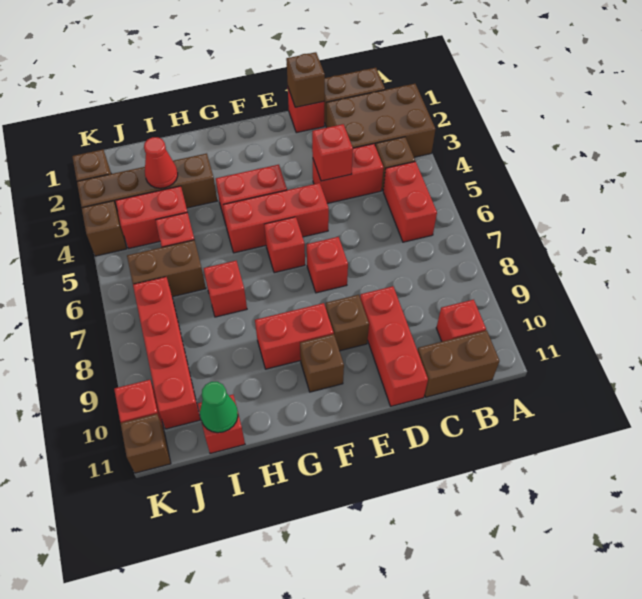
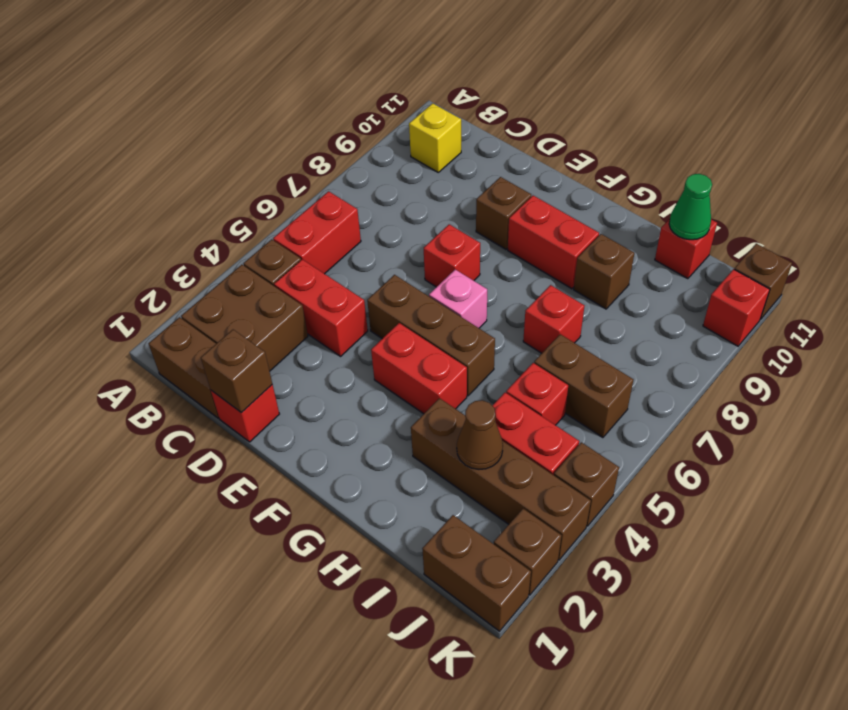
brown 2x3 brick [326,84,435,157] -> brown 2x2 brick [181,265,308,371]
red 1x1 brick [436,300,486,342] -> yellow 1x1 brick [409,103,461,172]
brown 1x2 brick [418,330,500,397] -> brown 1x2 brick moved to [422,515,531,631]
red 1x1 brick [312,124,353,181] -> none
red 1x3 brick [360,286,428,406] -> none
red 1x3 brick [223,183,329,253] -> brown 1x3 brick [367,275,495,396]
red 1x1 brick [264,217,305,273] -> pink 1x1 brick [429,270,487,328]
brown 1x1 brick [300,334,344,392] -> brown 1x1 brick moved to [574,234,634,309]
red 1x1 cone [144,137,178,188] -> brown 1x1 cone [457,400,503,469]
red 1x4 brick [133,277,200,429] -> none

